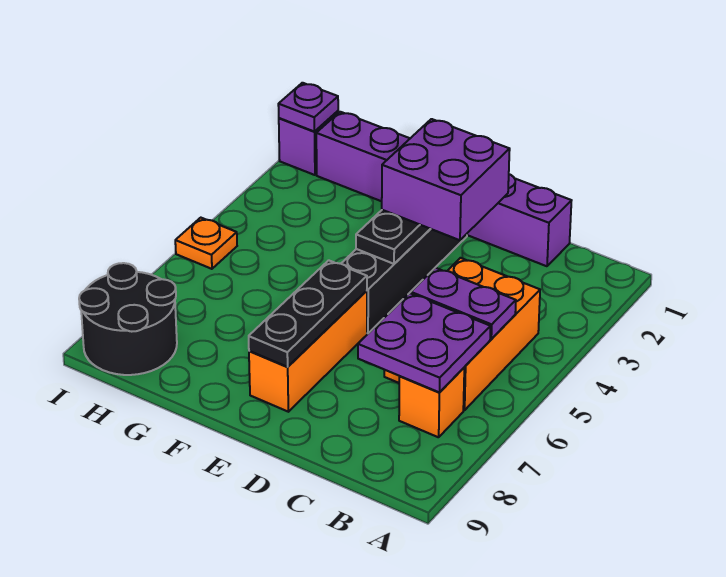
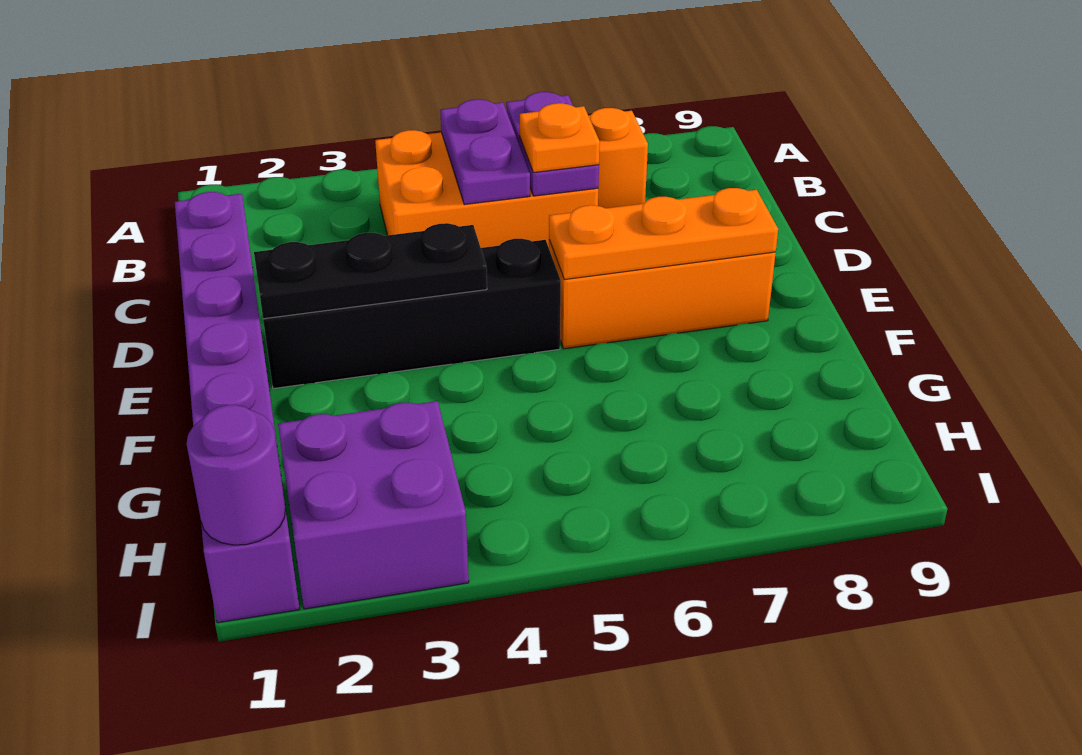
purple 2x2 plate [358,293,491,392] -> purple 1x2 plate [506,92,599,196]
purple 2x2 brick [382,119,510,240] -> purple 2x2 brick moved to [278,401,469,609]
black 1x3 plate [249,260,367,367] -> orange 1x3 plate [549,188,778,280]
black 2x2 round brick [79,263,177,375] -> none
purple 1x1 plate [278,83,338,131] -> purple 1x1 round brick [187,405,285,545]
orange 1x1 plate [175,218,237,269] -> orange 1x1 plate moved to [520,103,600,173]

